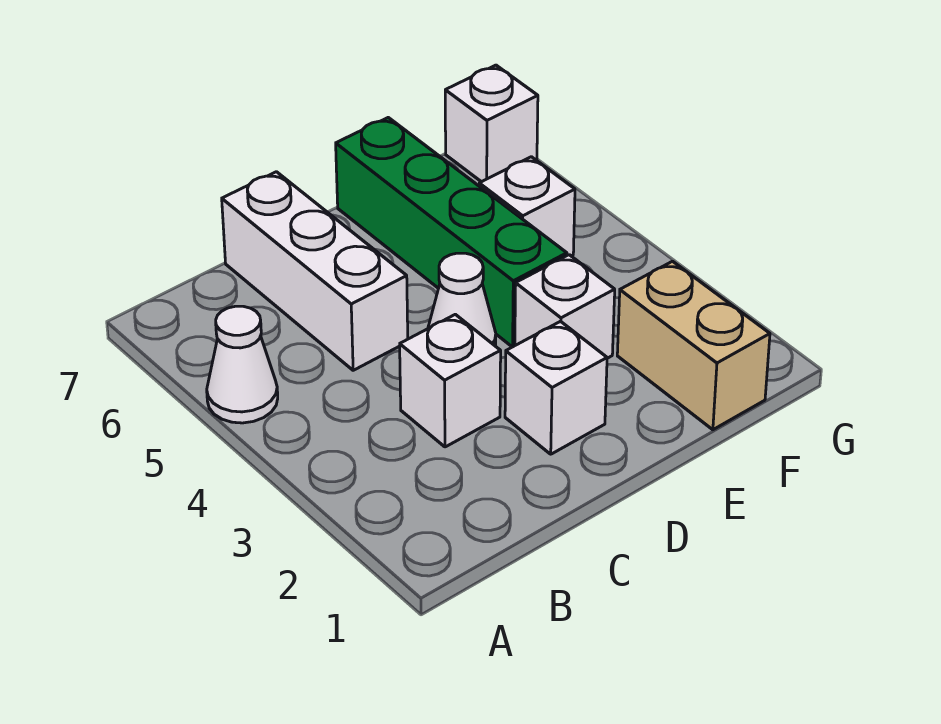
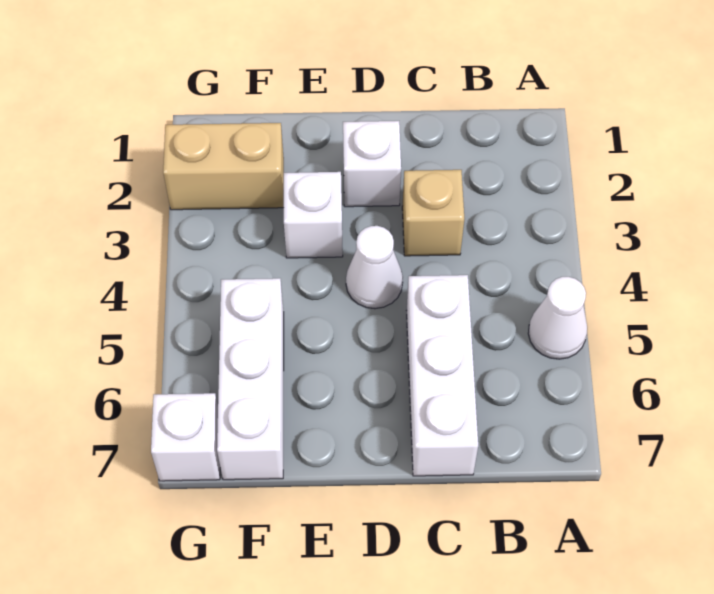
white 1x1 brick [400,314,501,447] -> tan 1x1 brick [402,170,464,256]
green 1x4 brick [336,118,567,347] -> none
tan 1x2 brick [617,261,770,430] -> tan 1x2 brick turned to [163,123,284,210]
white 1x1 brick [479,157,575,256] -> white 1x3 brick [217,278,284,480]

